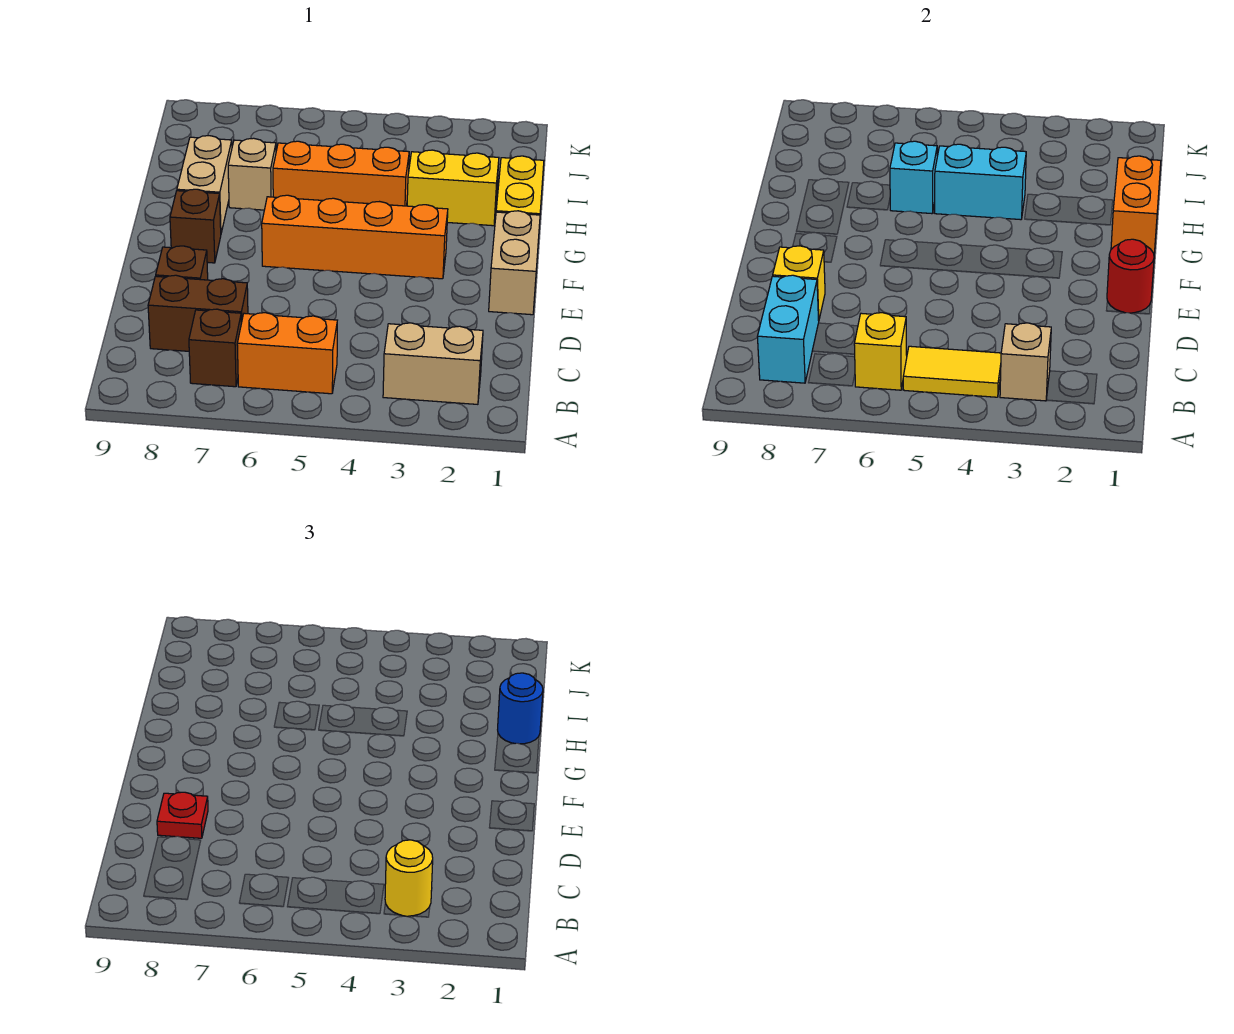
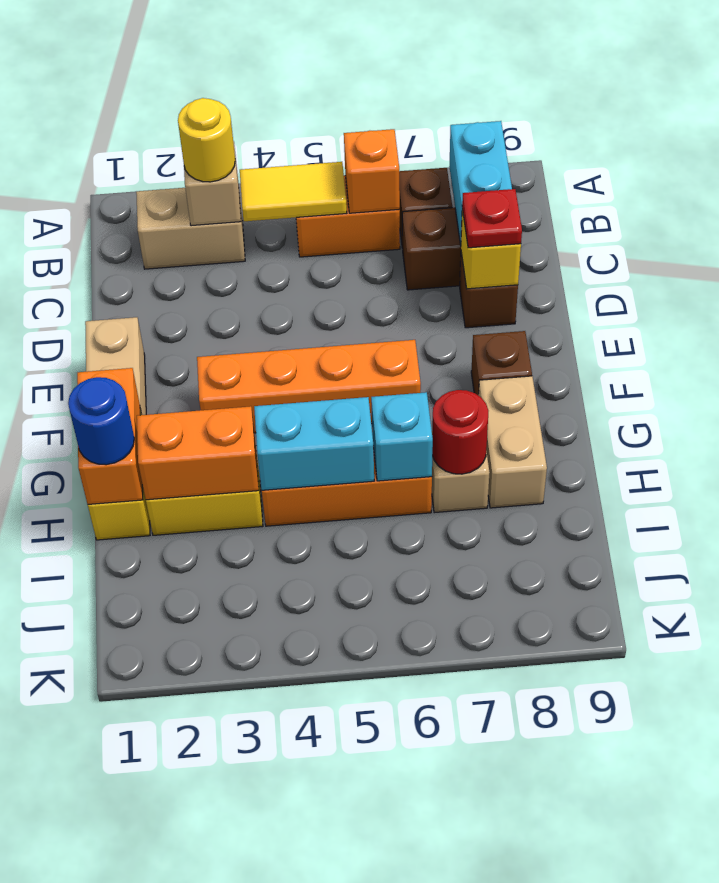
yellow 1x1 brick [854,313,907,390] -> orange 1x1 brick [344,129,400,213]
red 1x1 round brick [1107,239,1154,313] -> red 1x1 round brick moved to [432,390,488,474]
none -> orange 1x2 brick [137,406,259,500]

